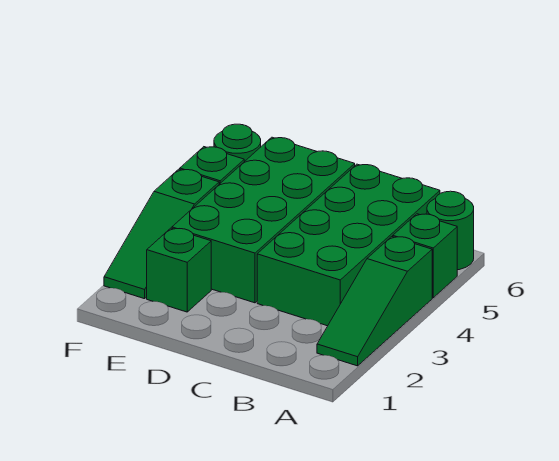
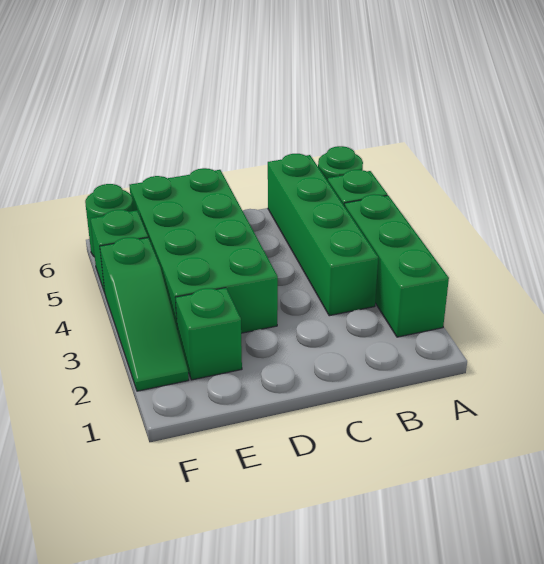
green 1x3 slope [317,237,432,366] -> green 1x3 brick [344,194,449,337]
green 2x4 brick [257,164,440,326] -> green 1x4 brick [268,154,378,316]

